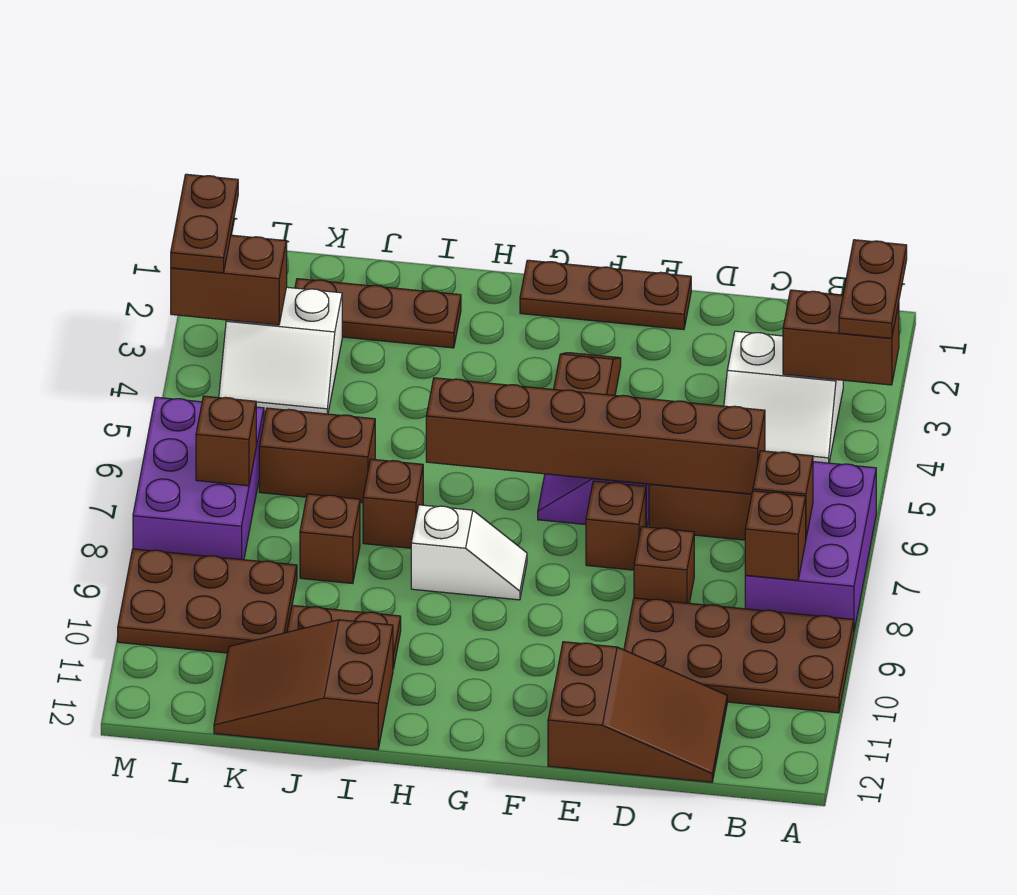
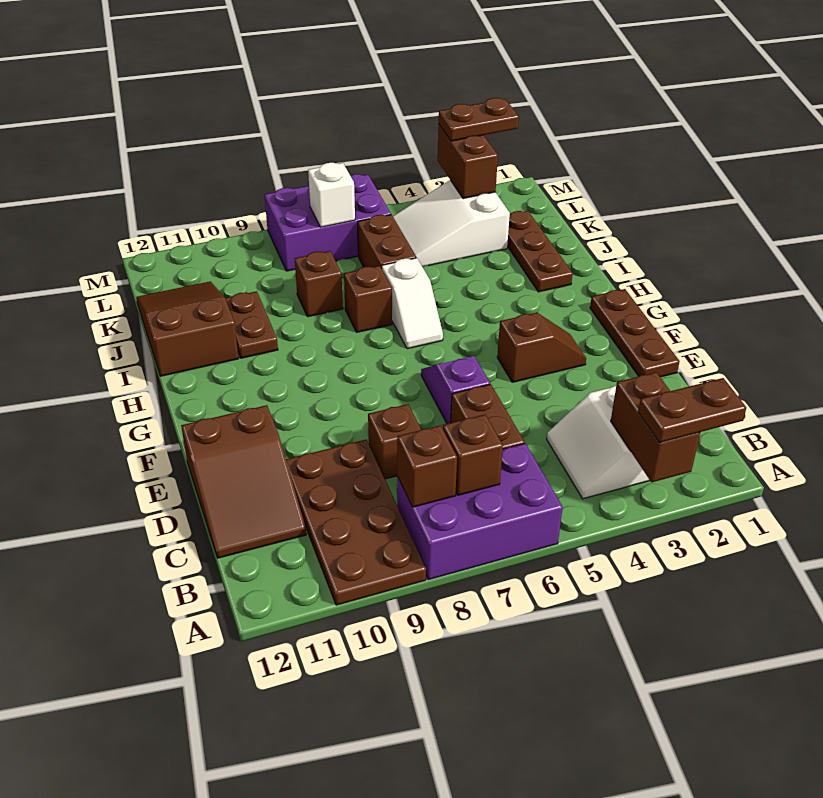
brown 1x6 brick [426,378,765,494] -> none
brown 1x1 brick [586,481,646,570] -> none
white 1x2 slope [411,505,527,600] -> white 1x2 slope moved to [382,258,443,349]
white 2x2 slope [219,287,342,414] -> white 2x3 slope [393,180,510,267]
brown 2x3 plate [118,549,297,653] -> none
brown 1x1 brick [196,396,256,486] -> white 1x1 brick [308,163,355,227]

